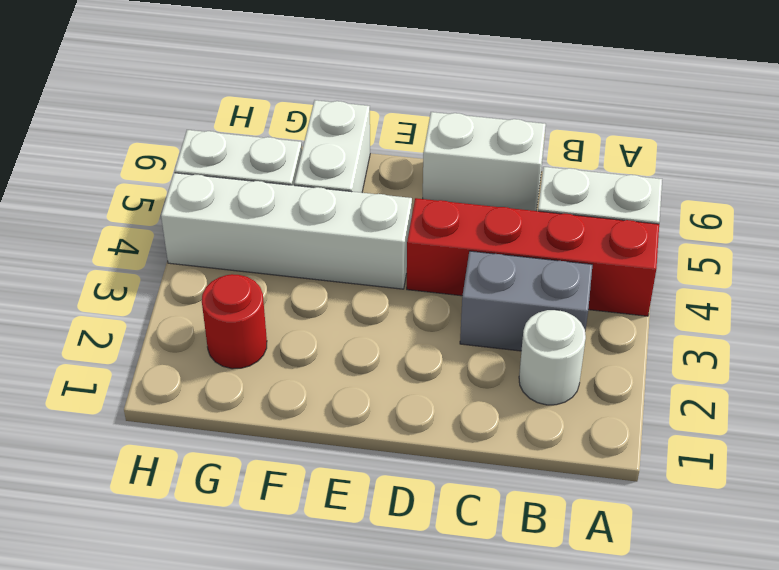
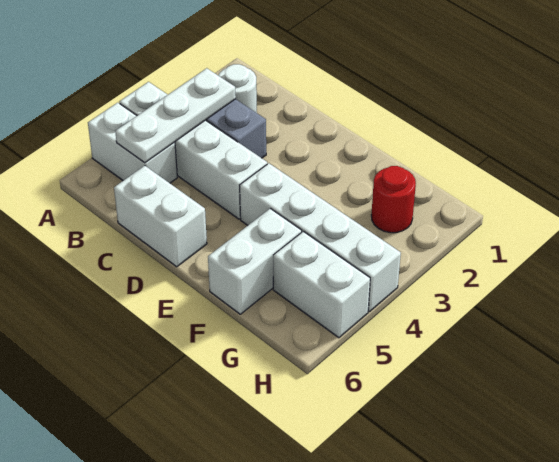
red 1x4 brick [407,198,659,316] -> white 1x4 brick [119,82,267,219]
none -> white 1x3 plate [115,68,236,163]

